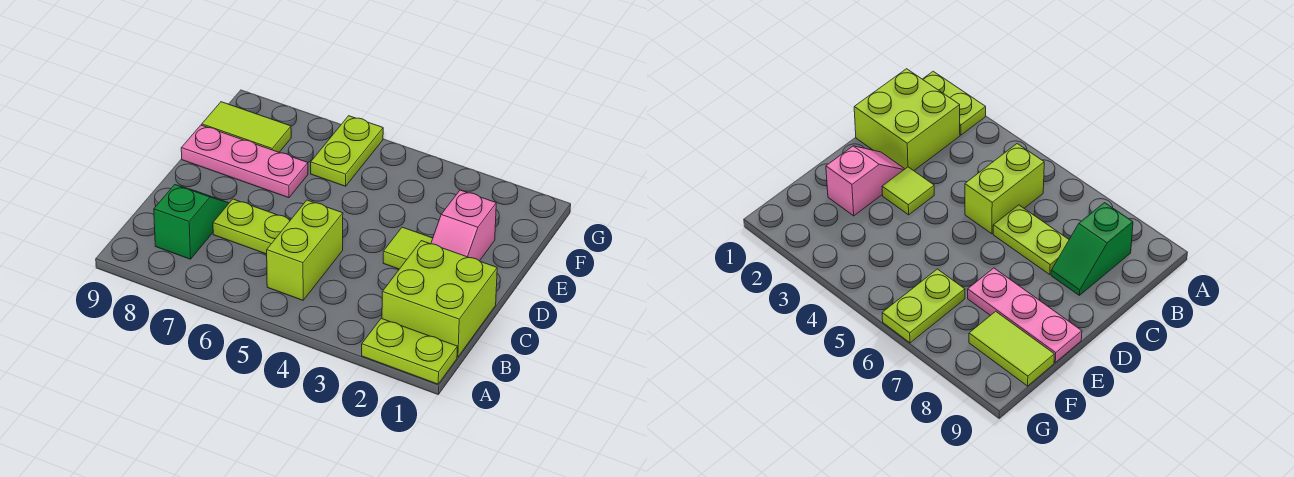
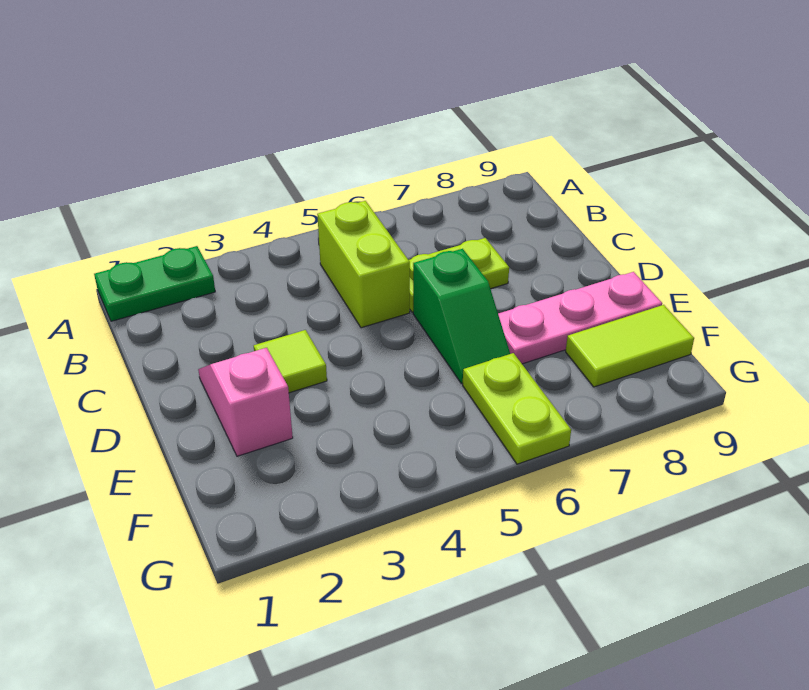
lime 1x2 plate [362,318,457,384] -> green 1x2 plate [94,246,215,321]
lime 2x2 brick [382,241,497,357] -> none
green 1x2 slope [154,185,229,259] -> green 1x2 slope moved to [413,249,510,384]

